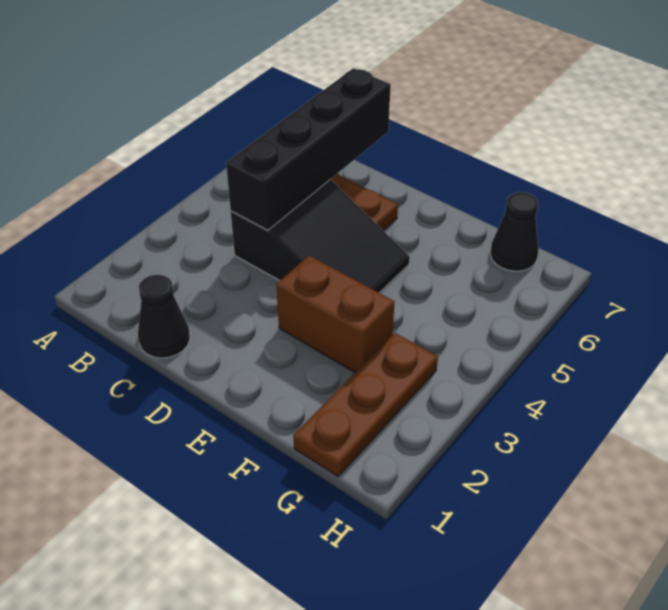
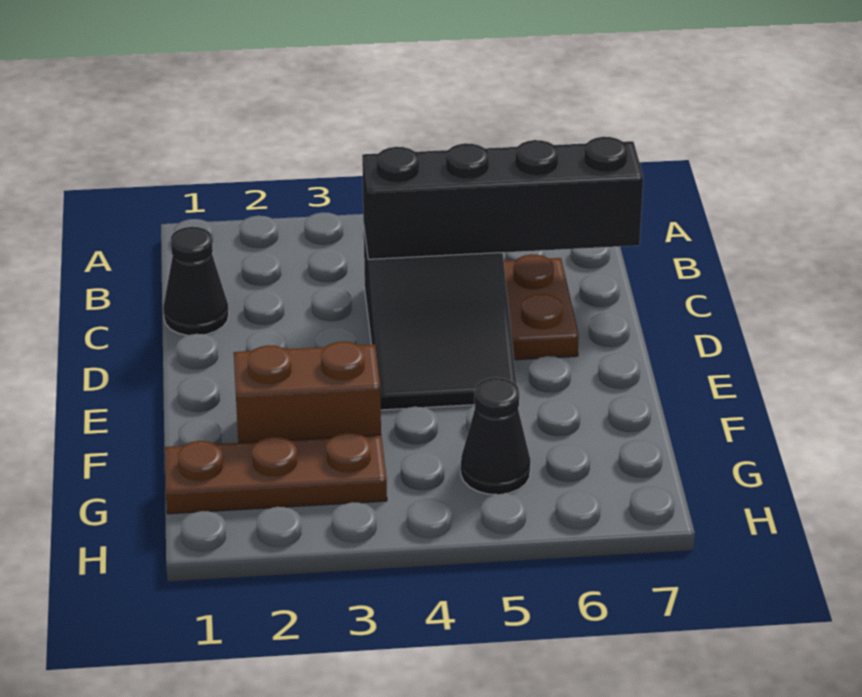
brown 1x2 brick [277,256,394,372] -> brown 1x2 brick turned to [234,342,381,443]
black 1x1 cone [490,192,539,271] -> black 1x1 cone moved to [461,378,530,495]

